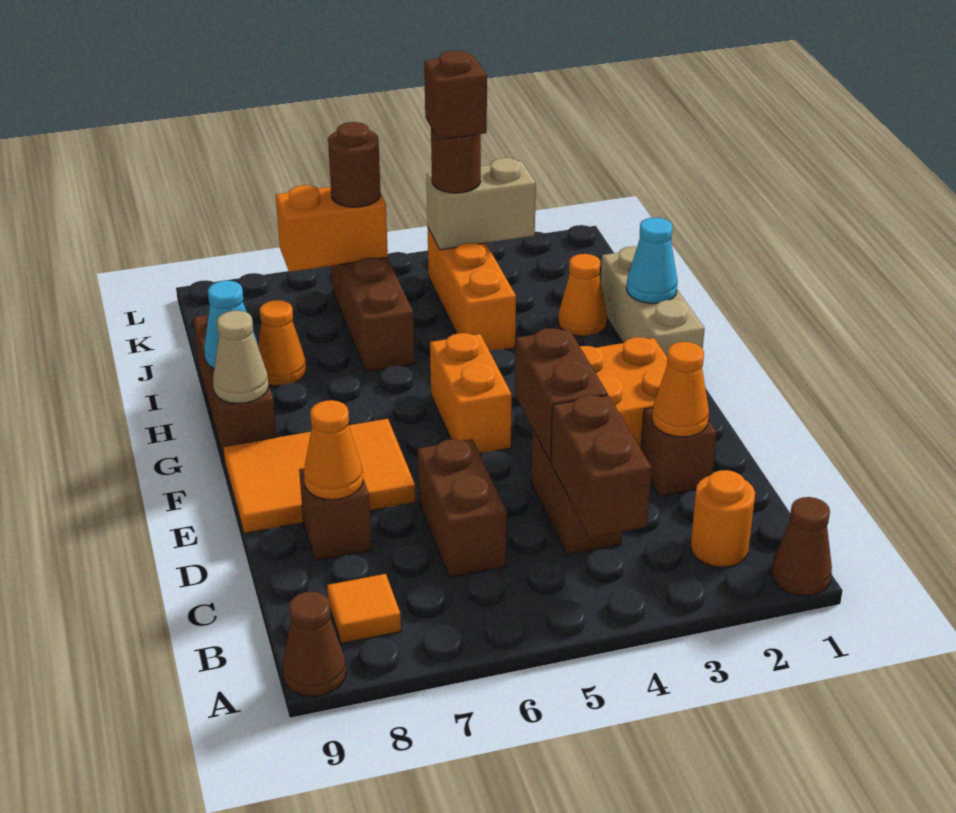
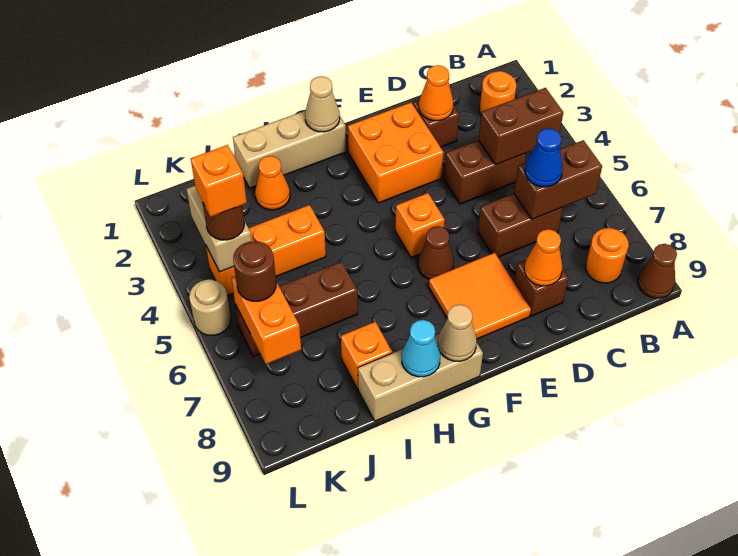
brown 1x1 cone [771,497,832,596] -> brown 1x1 cone moved to [418,226,454,279]
orange 1x1 tile [327,574,401,644] -> orange 1x1 round brick [586,228,629,283]
none -> blue 1x1 cone [525,128,563,187]
brown 1x2 brick [515,328,608,461] -> brown 1x2 brick moved to [514,140,602,219]
orange 2x3 tile [223,419,416,534] -> orange 2x2 tile [429,253,531,339]
orange 1x2 brick [430,333,512,454] -> orange 1x1 brick [395,193,445,257]
none -> tan 1x1 cone [305,76,340,132]
brown 1x3 brick [193,313,277,461] -> tan 1x3 brick [358,334,483,421]
cyan 1x1 cone [627,217,678,303] -> none
orange 1x1 cone [258,300,306,386] -> orange 1x1 brick [341,322,392,389]
brown 1x1 brick [424,51,487,140] -> orange 1x1 brick [191,145,247,217]
none -> tan 1x1 round brick [189,280,231,335]

